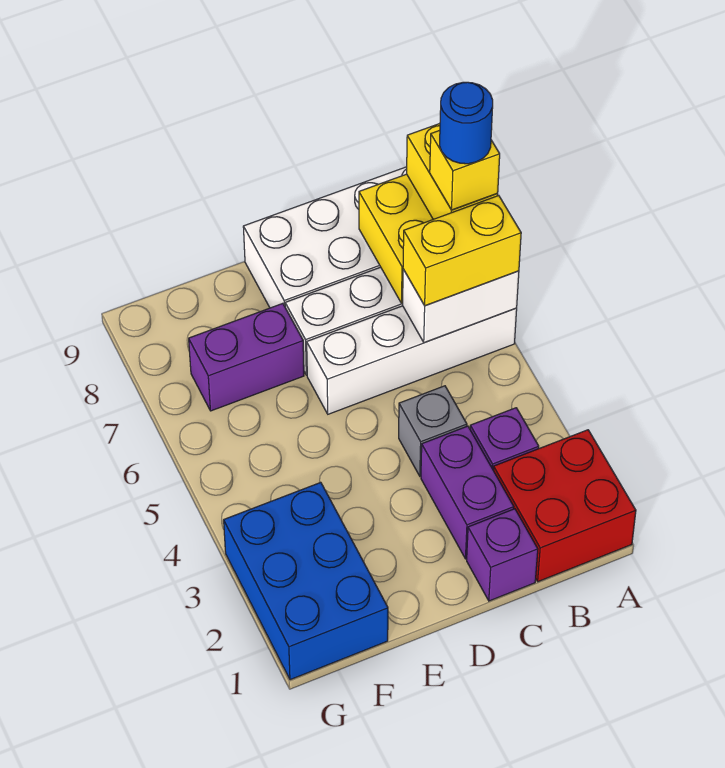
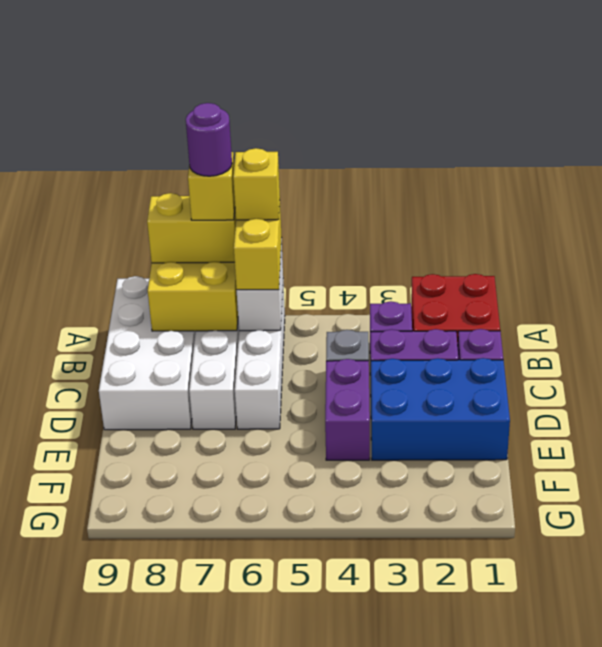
none -> yellow 1x1 brick [233,148,280,220]
blue 1x1 round brick [440,82,493,164] -> purple 1x1 round brick [186,103,232,176]
purple 1x2 brick [189,303,304,411] -> purple 1x2 brick moved to [325,359,370,460]
blue 2x3 brick [224,482,388,680] -> blue 2x3 brick moved to [371,358,510,460]

